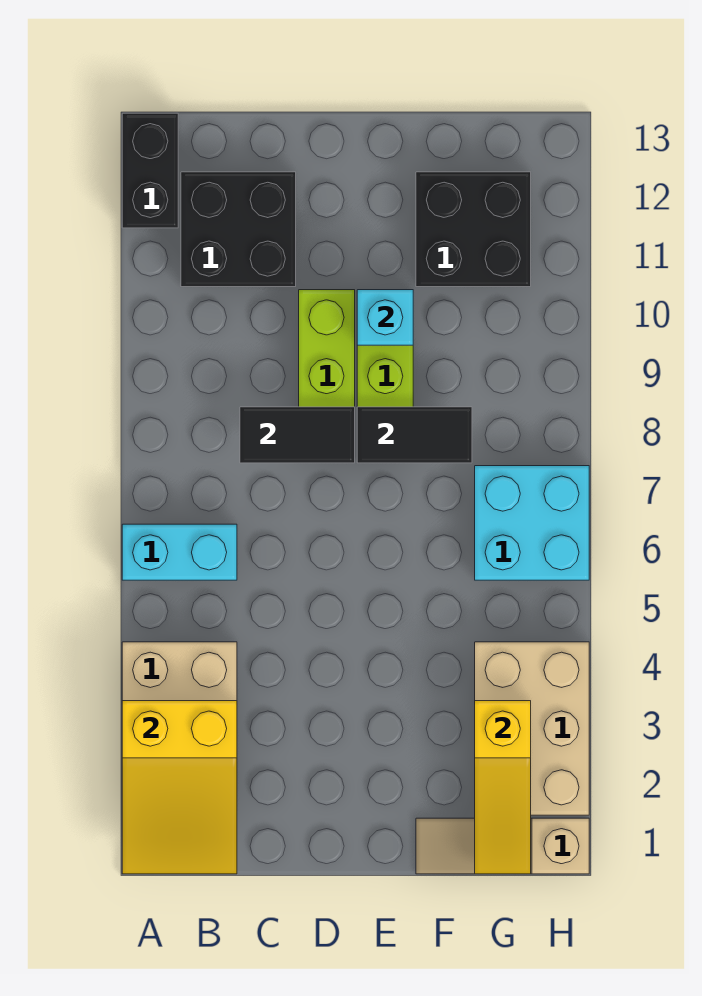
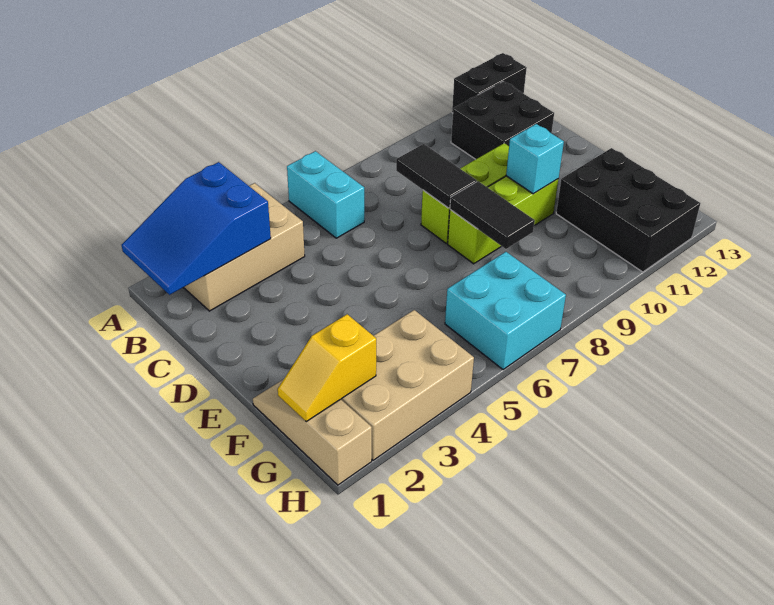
yellow 2x3 slope [122,701,237,874] -> blue 2x3 slope [122,162,271,295]
black 2x2 brick [416,172,531,287] -> black 2x3 brick [556,148,700,272]
yellow 1x3 slope [475,701,531,874] -> yellow 1x2 slope [278,314,376,421]

